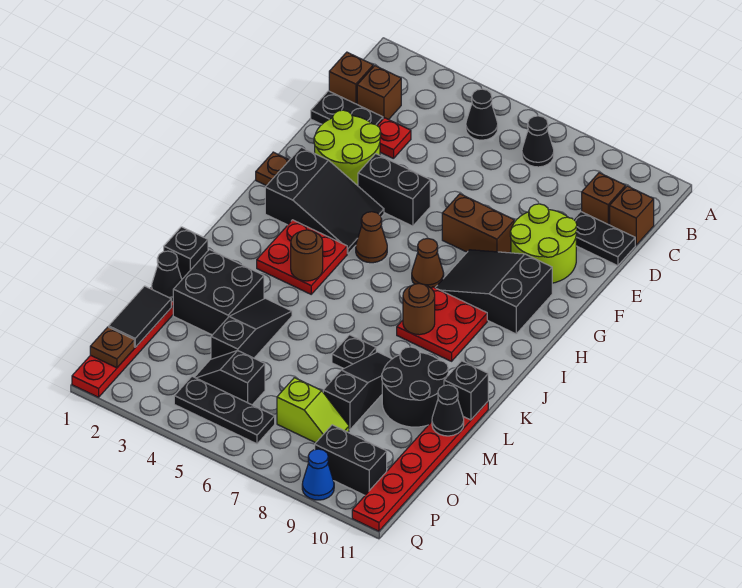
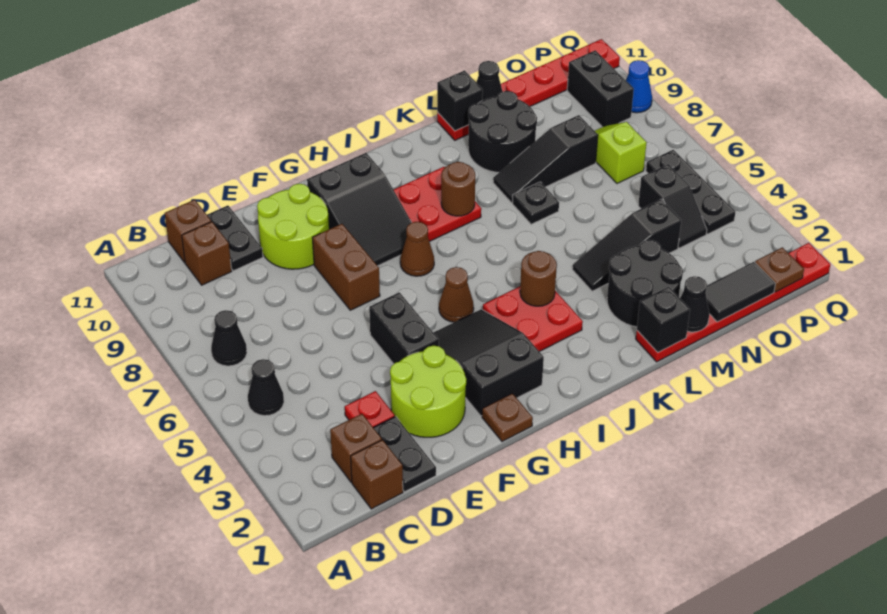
black 2x2 brick [173,249,264,335] -> black 2x2 round brick [607,240,683,327]

